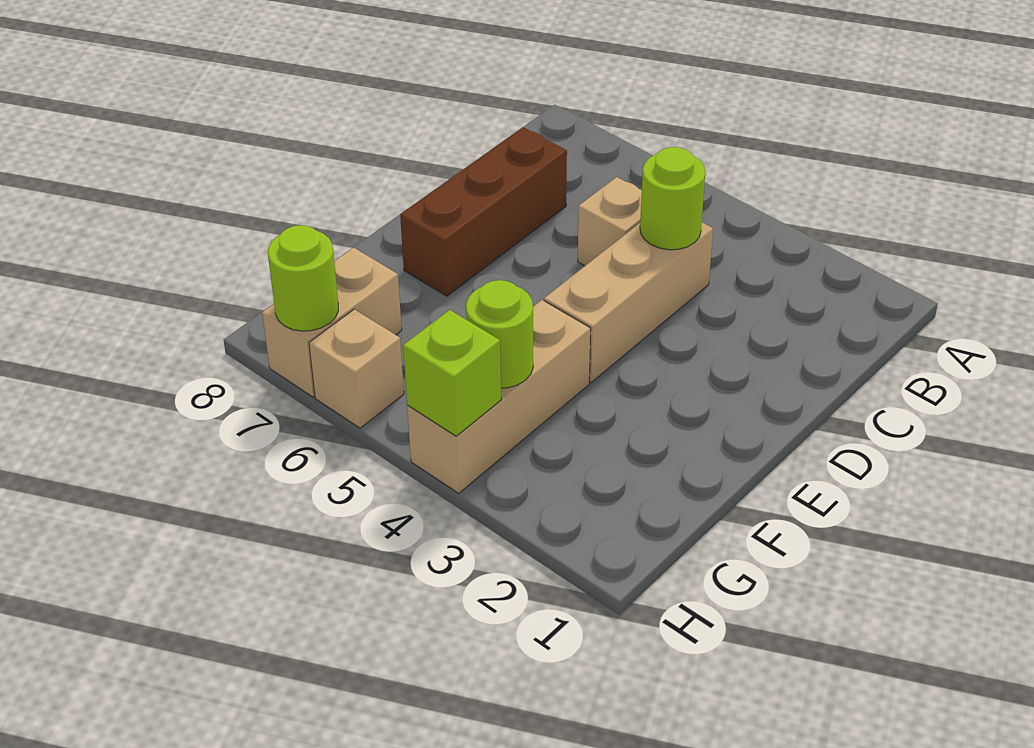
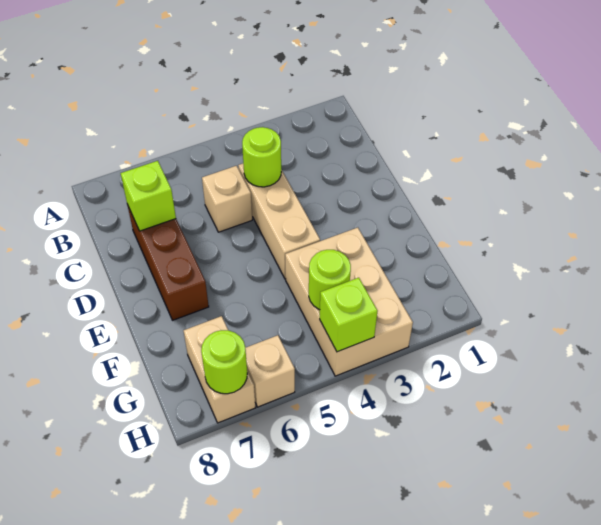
none -> lime 1x1 brick [121,161,176,231]
tan 1x3 brick [407,300,591,493] -> tan 2x3 brick [285,228,413,376]

